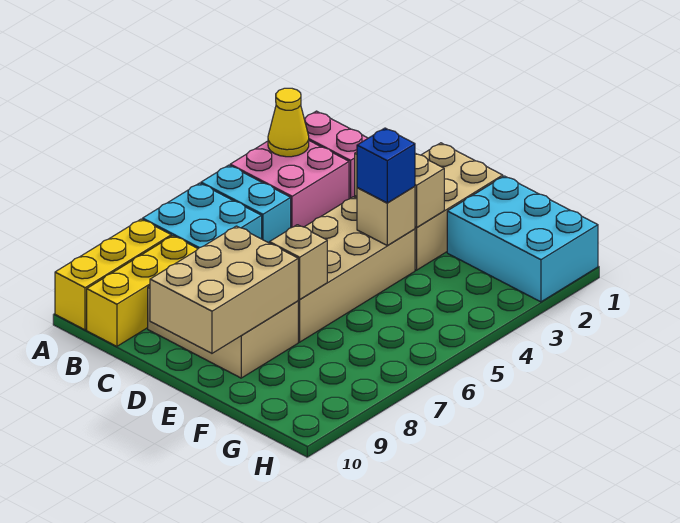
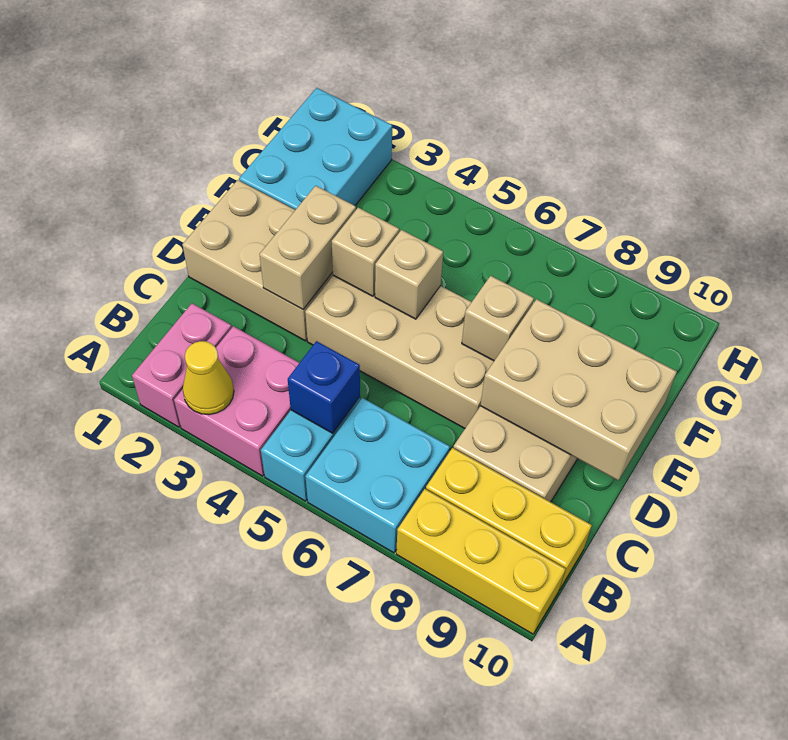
blue 1x1 brick [357,128,415,203] -> blue 1x1 brick moved to [288,341,360,433]
none -> tan 1x1 brick [375,230,443,319]

